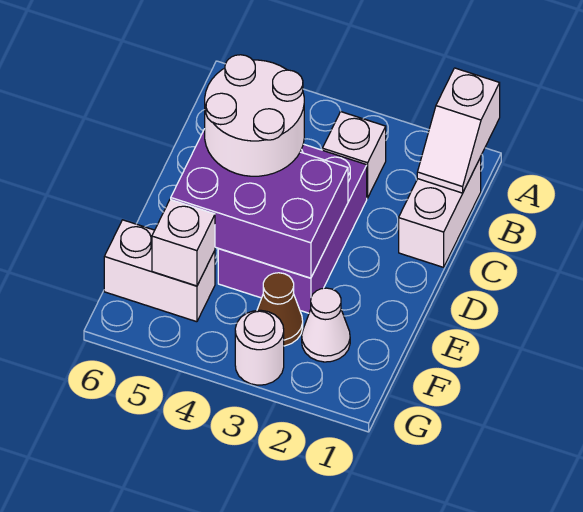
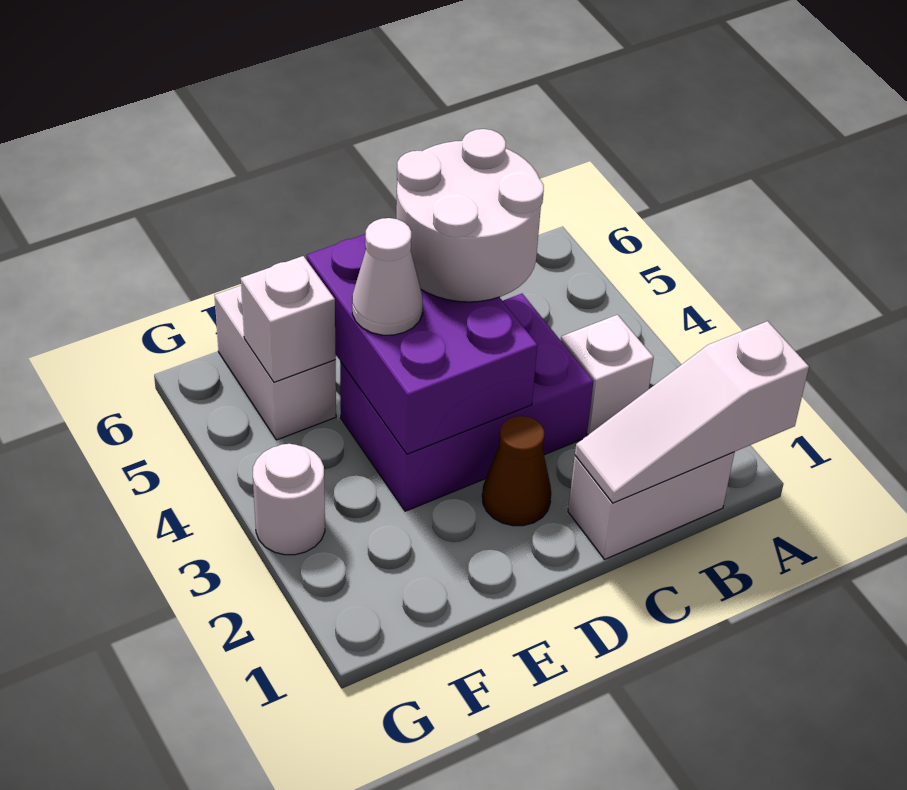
white 1x2 slope [417,68,500,193] -> white 1x3 slope [575,321,809,503]
white 1x1 cone [302,288,350,362] -> white 1x1 cone moved to [352,218,423,335]
brown 1x1 cone [257,273,303,346] -> brown 1x1 cone moved to [482,416,551,526]

